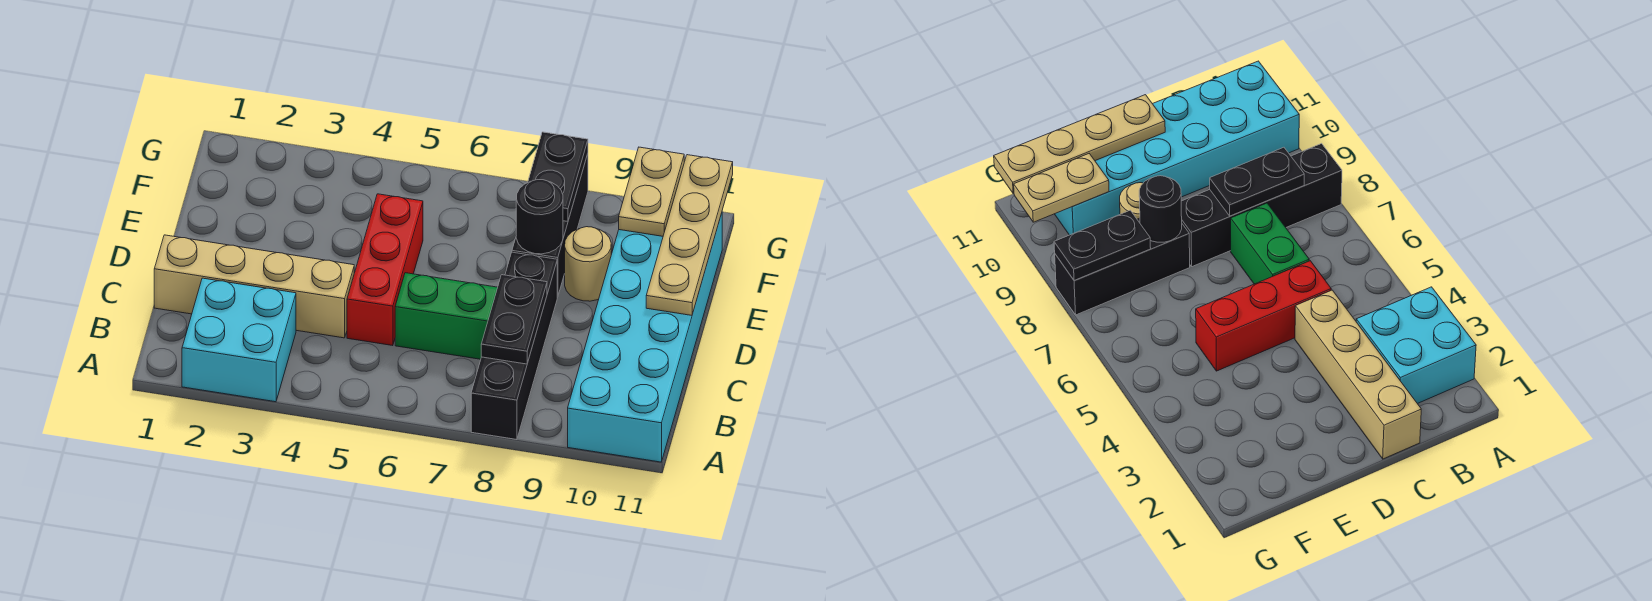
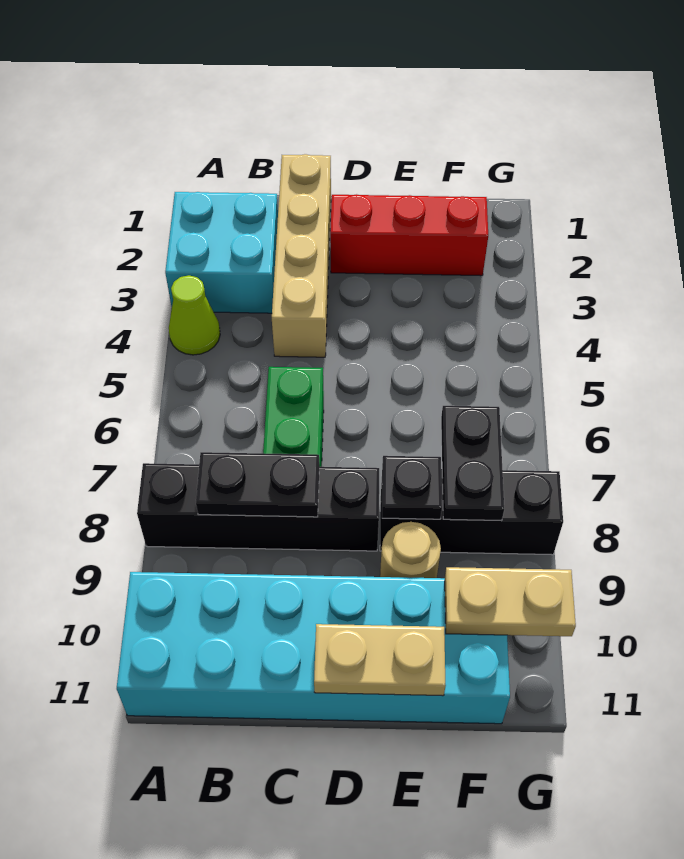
none -> lime 1x1 cone [169,275,220,355]
red 1x3 brick [347,194,423,346] -> red 1x3 brick moved to [330,194,488,276]
tan 1x4 plate [646,155,733,315] -> tan 1x2 plate [314,624,446,696]
black 1x1 round brick [516,180,563,254] -> black 1x1 plate [382,456,442,519]
black 1x2 plate [528,132,588,221] -> black 1x2 plate turned to [441,406,504,521]

